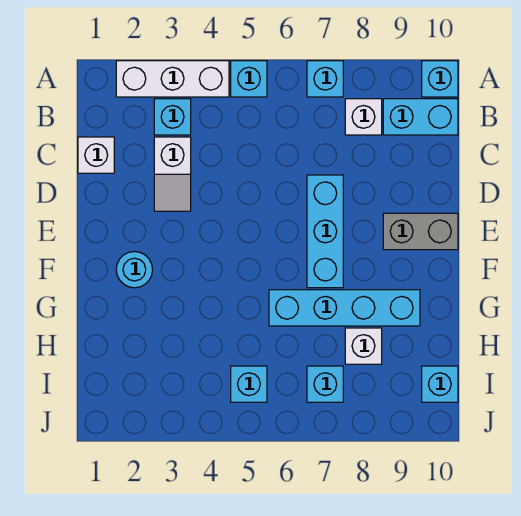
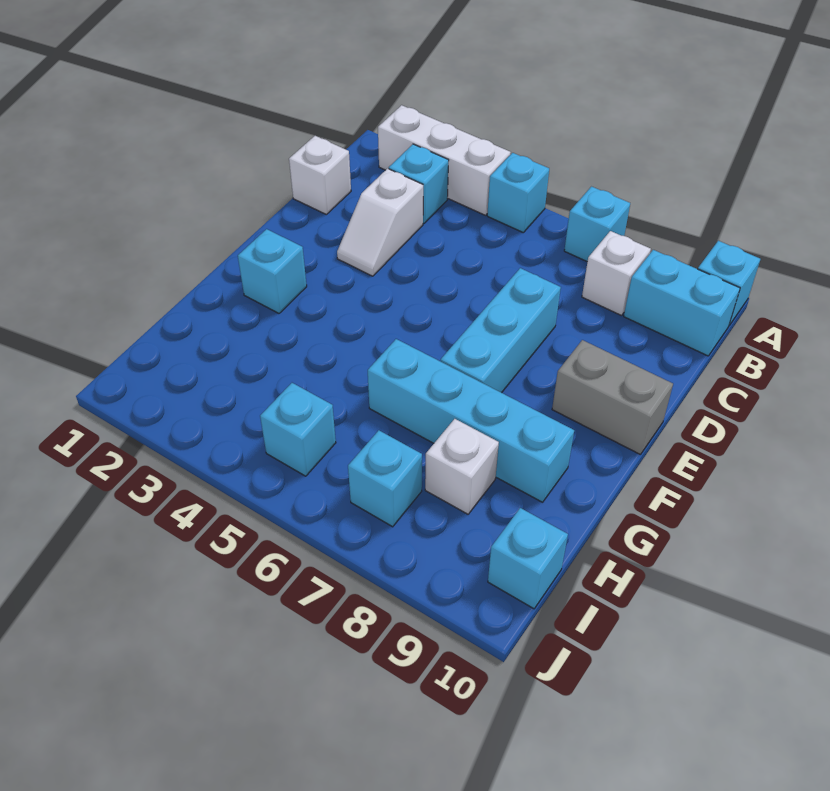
cyan 1x1 round brick [116,252,153,288] -> cyan 1x1 brick [238,229,307,313]

